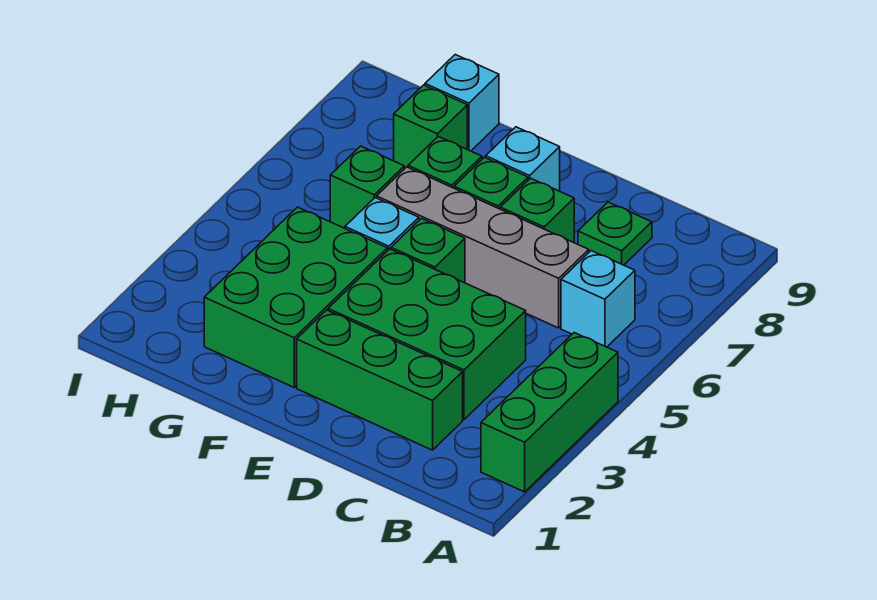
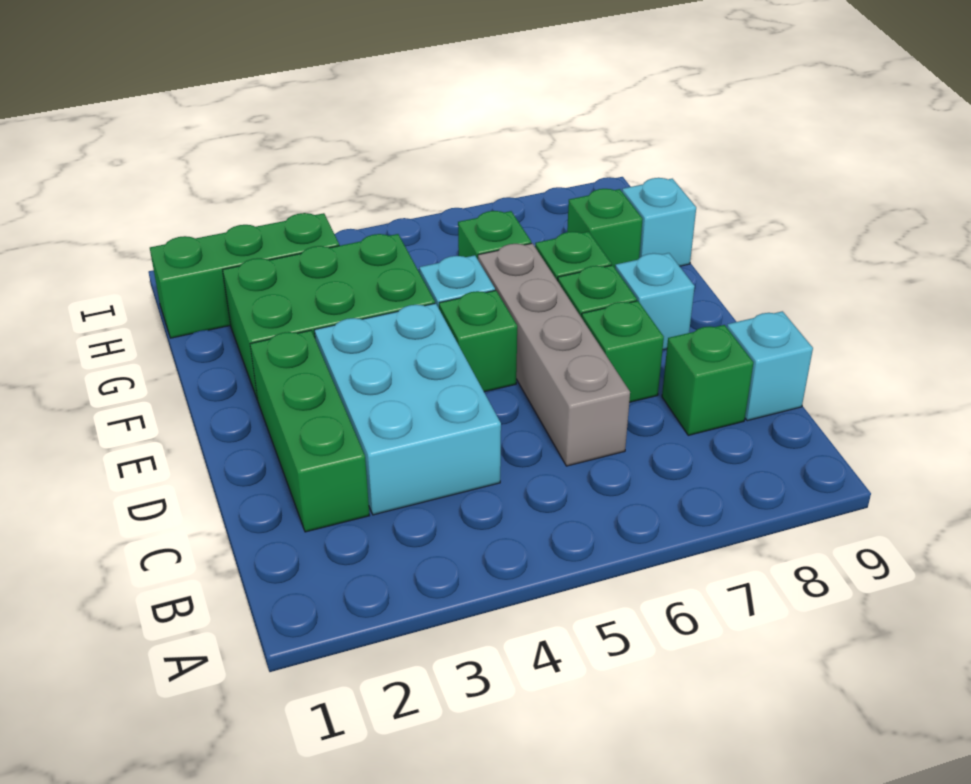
green 1x3 brick [481,333,618,492] -> green 1x3 brick moved to [150,213,339,338]
cyan 1x1 brick [561,251,635,347] -> cyan 1x1 brick moved to [727,311,813,421]
green 2x3 brick [328,249,526,420] -> cyan 2x3 brick [315,303,501,515]
green 1x1 plate [578,202,652,265] -> green 1x1 brick [662,325,753,435]

